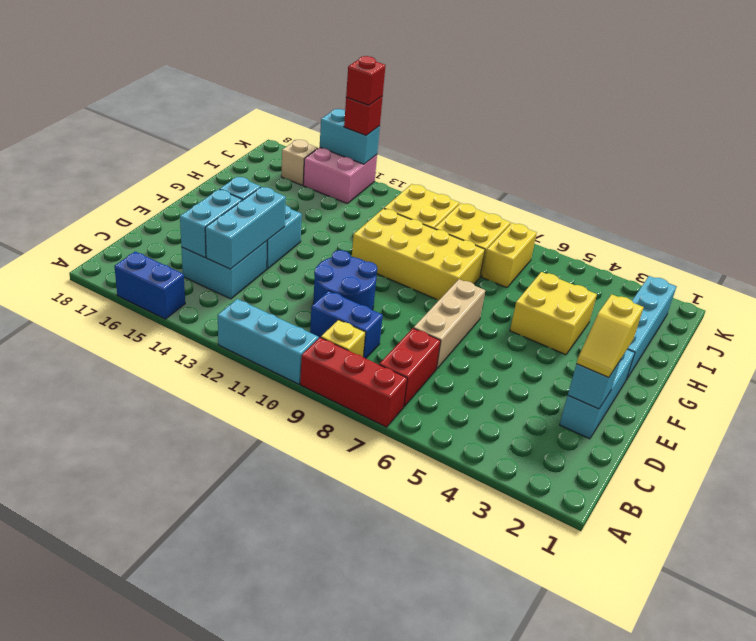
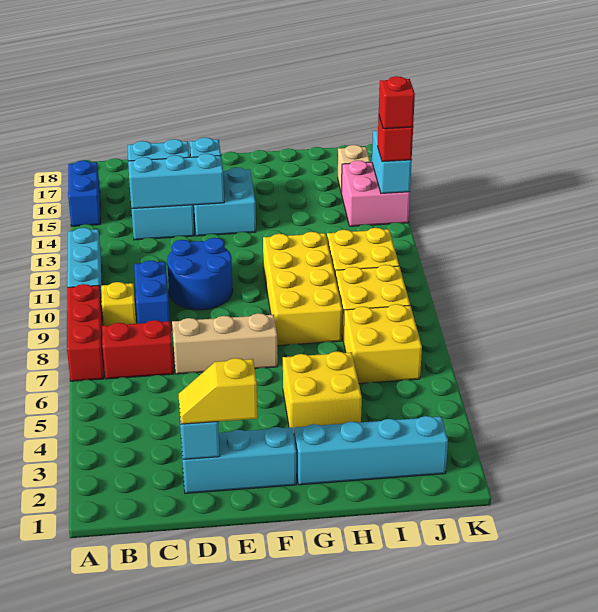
yellow 1x2 brick [482,223,537,288] -> yellow 2x2 brick [343,304,422,383]

